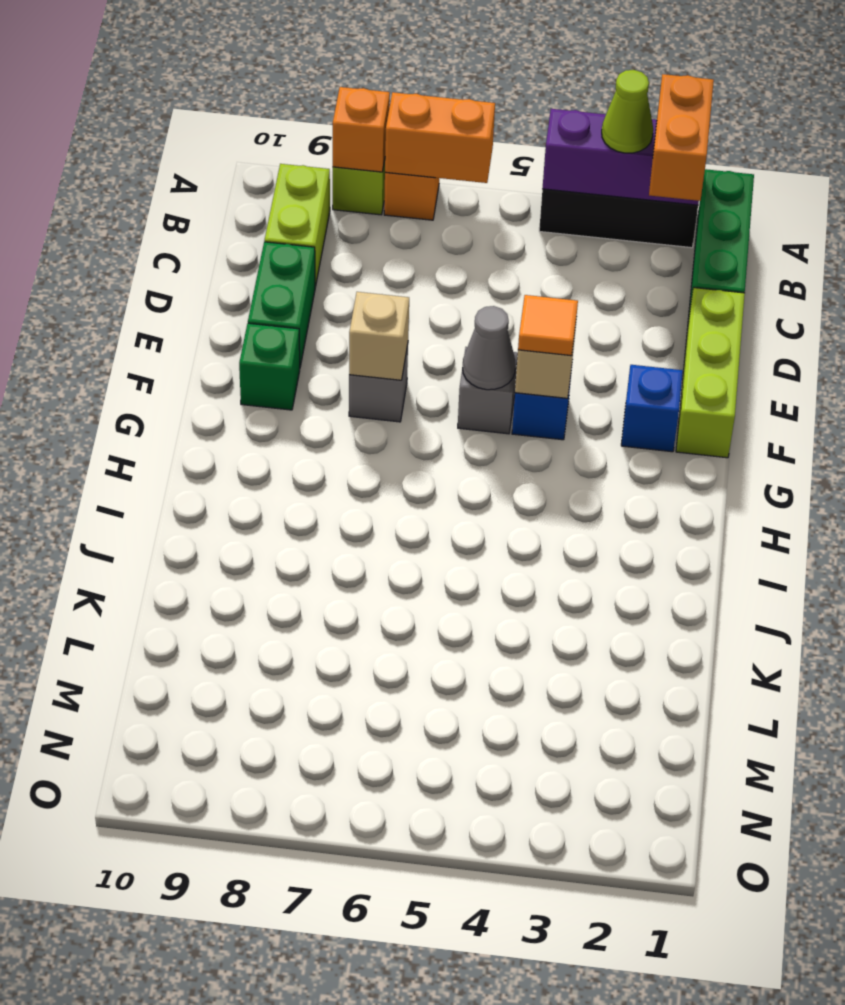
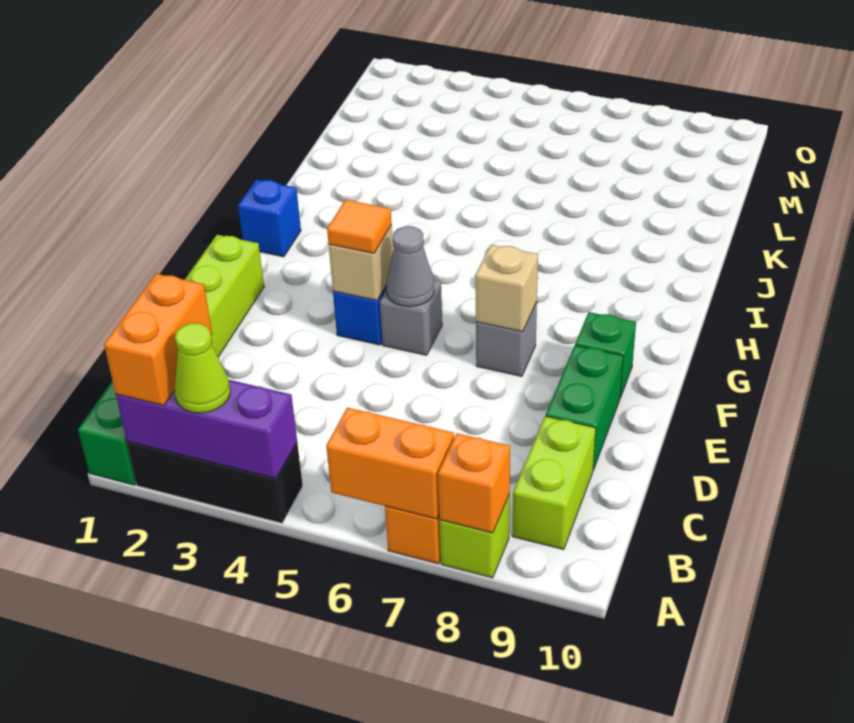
blue 1x1 brick [621,365,683,452] -> blue 1x1 brick moved to [238,180,301,257]

